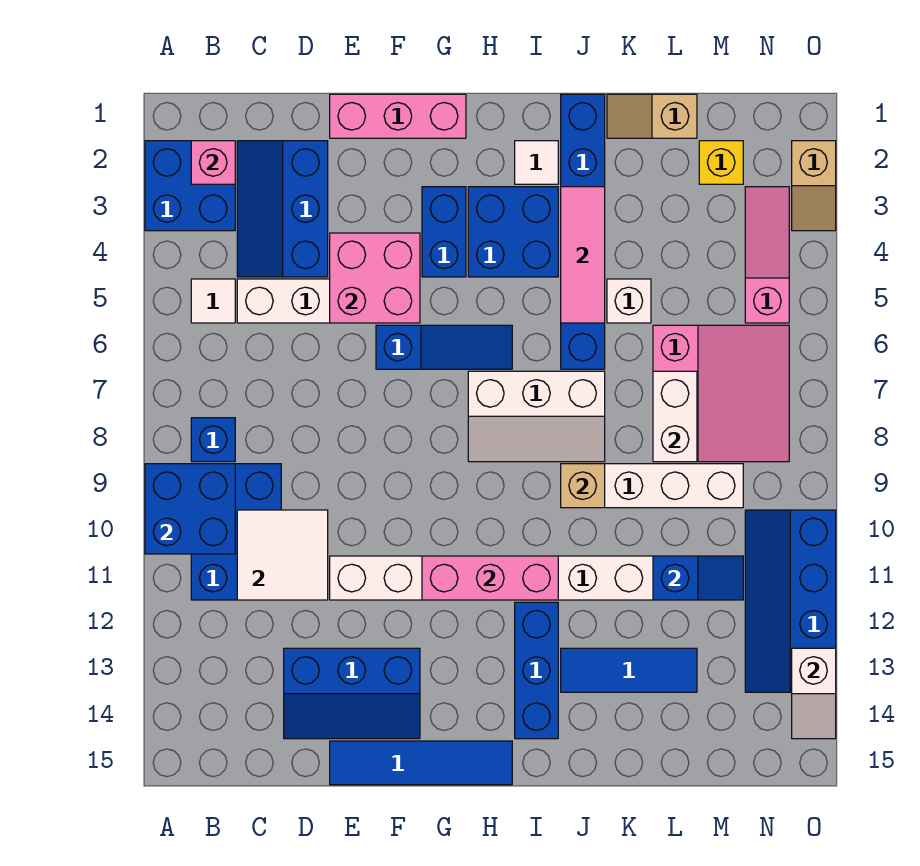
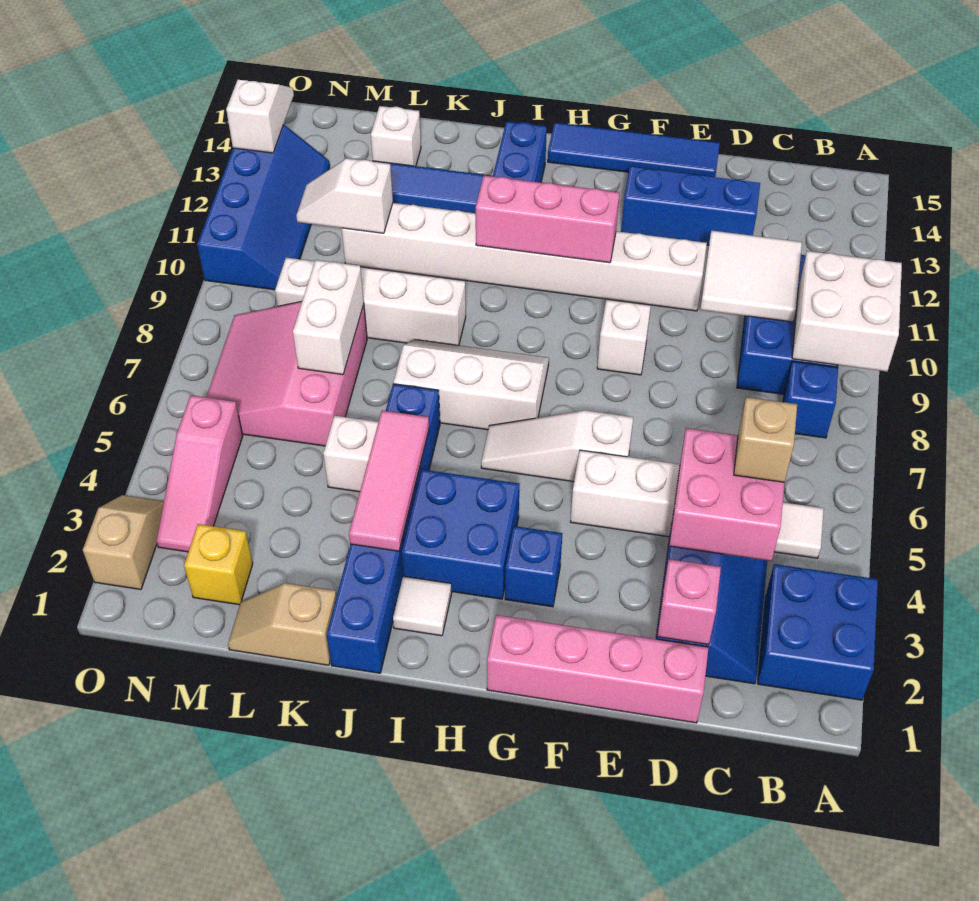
blue 2x2 brick [145,464,235,554] -> white 2x2 brick [792,251,902,372]
pink 1x1 brick [191,141,235,184] -> pink 1x1 brick moved to [657,559,721,645]
pink 1x3 brick [330,94,466,138] -> pink 1x4 brick [487,615,708,723]
pink 2x2 brick [330,233,420,323] -> pink 2x2 brick moved to [669,428,784,561]
blue 1x3 slope [376,325,512,369] -> white 1x3 slope [481,410,633,482]
none -> white 1x1 brick [597,300,651,375]
blue 1x2 brick [422,187,466,277] -> blue 1x1 brick [505,526,562,607]
tan 1x1 brick [561,464,605,508] -> tan 1x1 brick moved to [734,397,797,482]
tan 1x2 slope [607,94,697,138] -> tan 1x2 slope turned to [228,583,337,665]
blue 1x2 slope [653,556,743,600] -> white 1x2 slope [296,158,393,233]
none -> white 1x1 brick [371,106,421,166]

